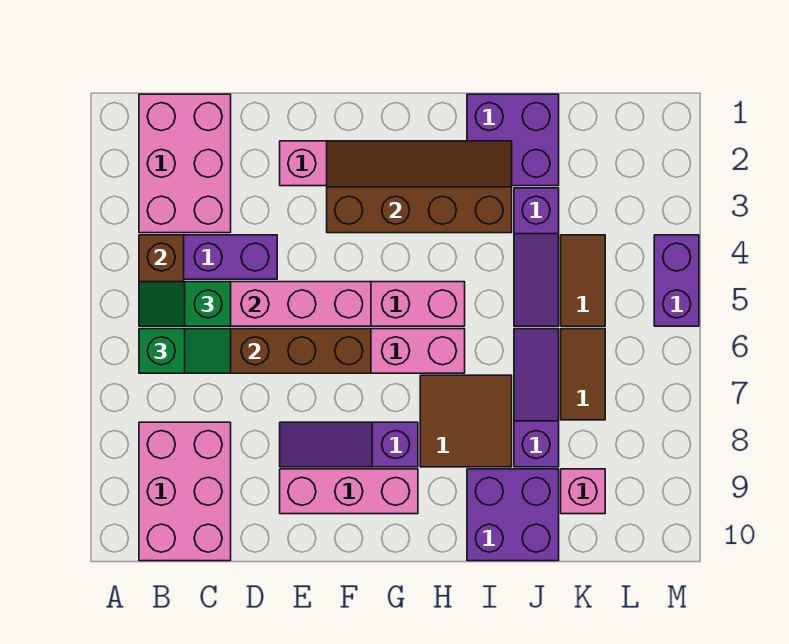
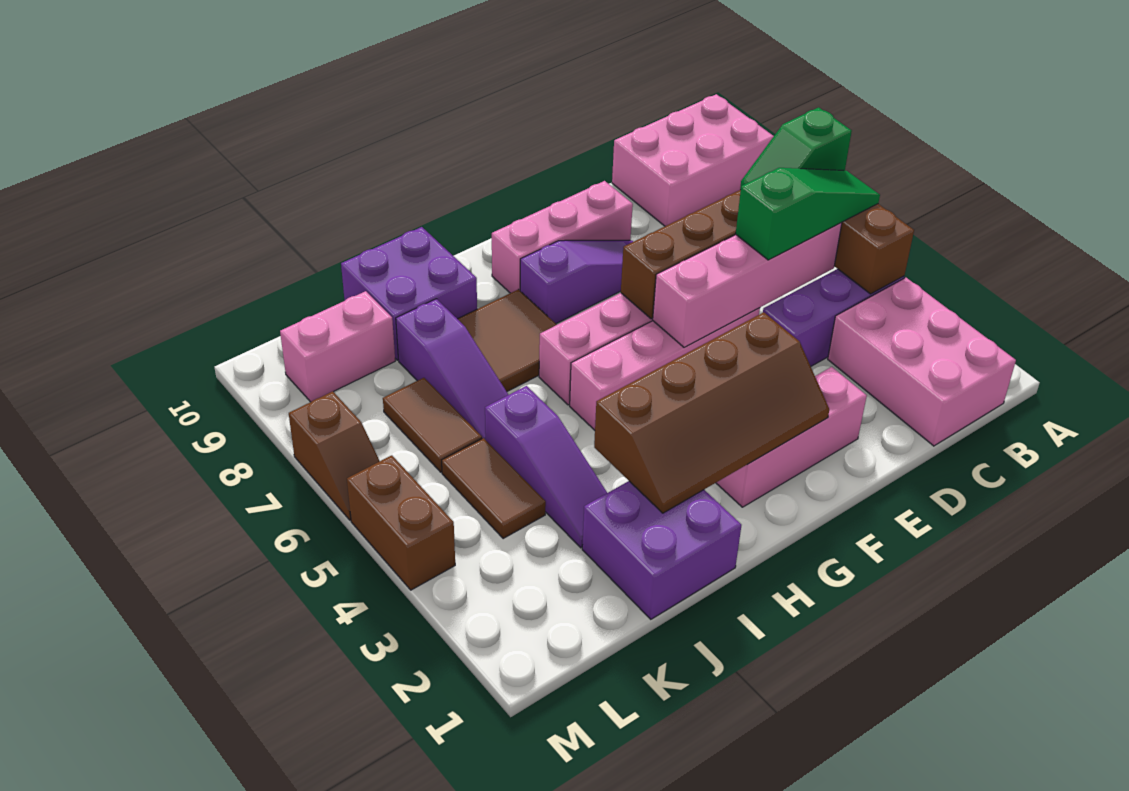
green 1x2 slope [139,282,231,326] -> green 1x3 slope [736,168,880,260]
pink 2x3 brick [139,422,231,561] -> pink 2x3 brick turned to [612,94,774,226]
purple 1x3 slope [514,188,559,326] -> purple 1x3 slope turned to [485,386,607,548]
pink 1x1 brick [561,469,605,514] -> pink 1x2 brick [280,291,395,402]
purple 1x2 brick [654,235,699,326] -> brown 1x2 brick [347,455,455,590]
none -> brown 1x2 slope [289,391,380,520]

